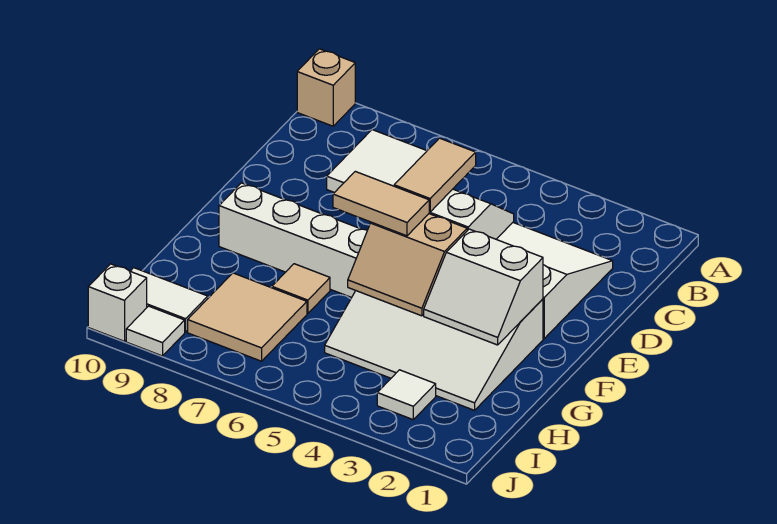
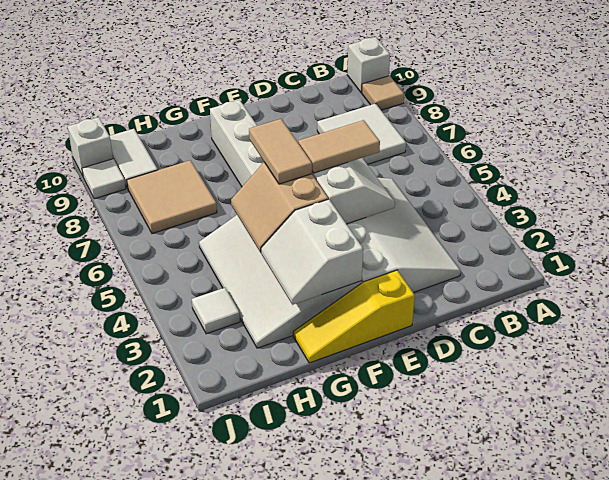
tan 1x1 brick [297,49,355,126] -> white 1x1 brick [347,37,390,93]
none -> yellow 1x3 slope [293,270,415,363]
tan 1x1 tile [272,264,330,313] -> tan 1x1 tile moved to [362,76,404,110]

